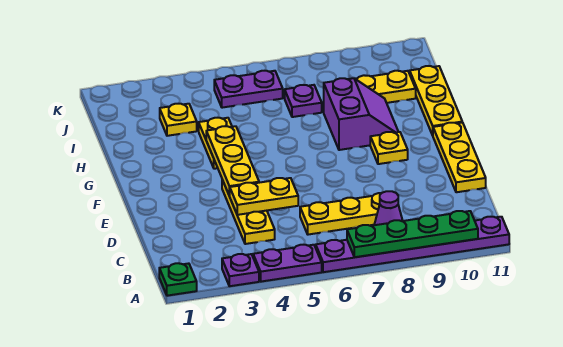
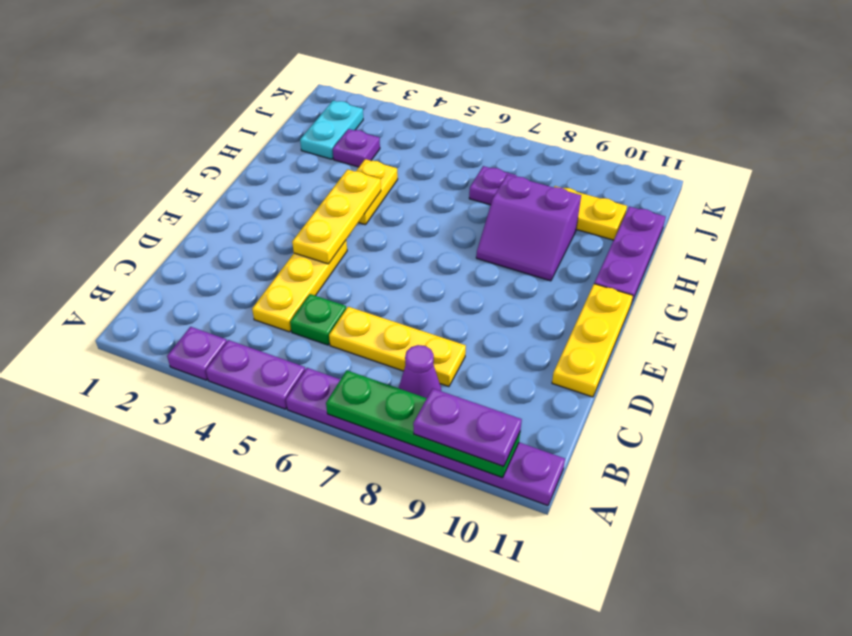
green 1x1 plate [159,263,197,296] -> green 1x1 plate moved to [290,294,346,345]
yellow 1x2 plate [230,178,298,215] -> none
yellow 1x1 plate [370,132,408,164] -> none
purple 2x2 slope [324,78,398,150] -> purple 2x2 slope turned to [476,175,581,281]
yellow 1x3 plate [410,66,462,135] -> purple 1x3 plate [594,206,665,304]
none -> cyan 1x2 plate [300,101,363,159]
yellow 1x1 plate [160,104,197,136] -> purple 1x1 plate [333,129,380,167]
purple 1x2 plate [214,71,283,108] -> purple 1x2 plate moved to [413,388,522,467]

